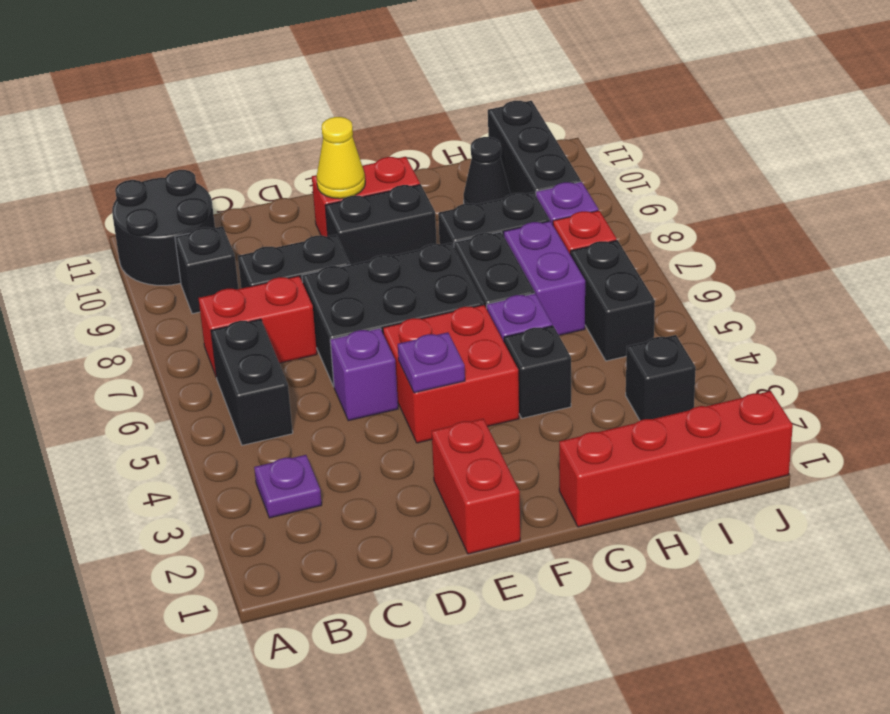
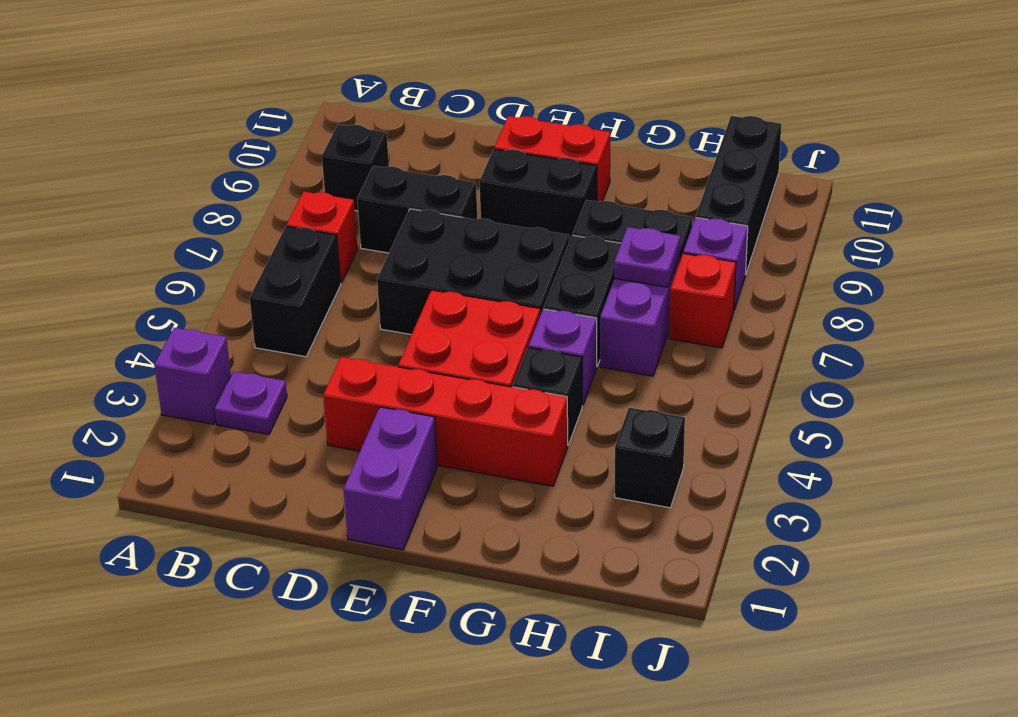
black 2x2 round brick [112,170,215,285] -> none
red 1x2 brick [199,276,317,376] -> red 1x1 brick [287,192,358,283]
purple 1x1 brick [330,328,398,421] -> purple 1x1 brick moved to [154,328,231,424]
red 1x2 brick [432,419,520,554] -> purple 1x2 brick [343,407,437,550]
purple 1x1 plate [398,332,465,393] -> purple 1x1 plate moved to [614,227,680,287]
yellow 1x1 cone [317,117,365,199] -> none
red 1x4 brick [559,391,793,527] -> red 1x4 brick moved to [323,357,568,486]
black 1x1 cone [464,137,511,204] -> none
black 1x2 brick [570,240,655,361] -> none

